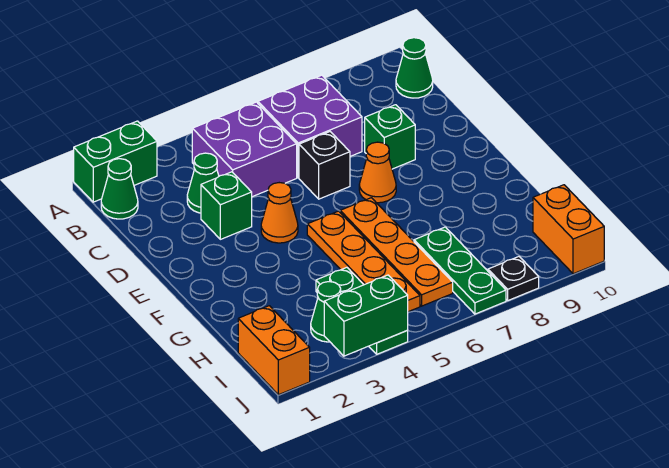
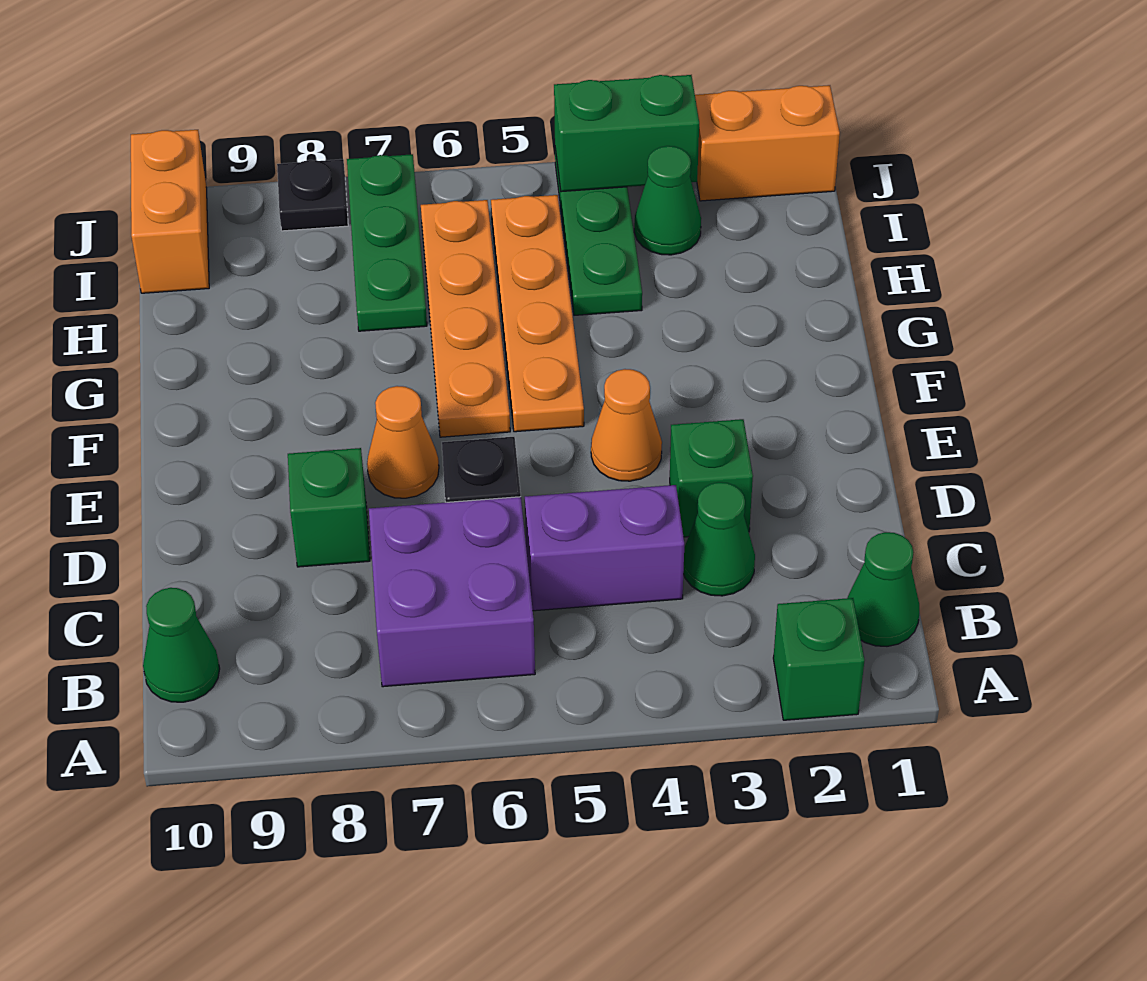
green 1x2 brick [74,121,157,202] -> green 1x1 brick [773,598,864,720]
purple 2x2 brick [192,102,297,197] -> purple 1x2 brick [525,485,684,611]
orange 1x2 brick [238,306,310,395] -> orange 1x2 brick turned to [695,85,840,201]

